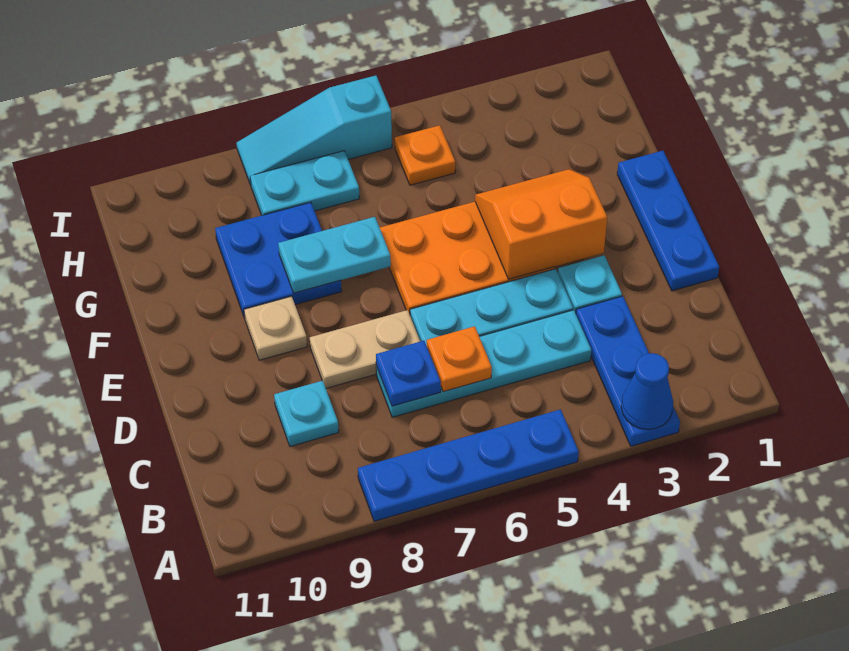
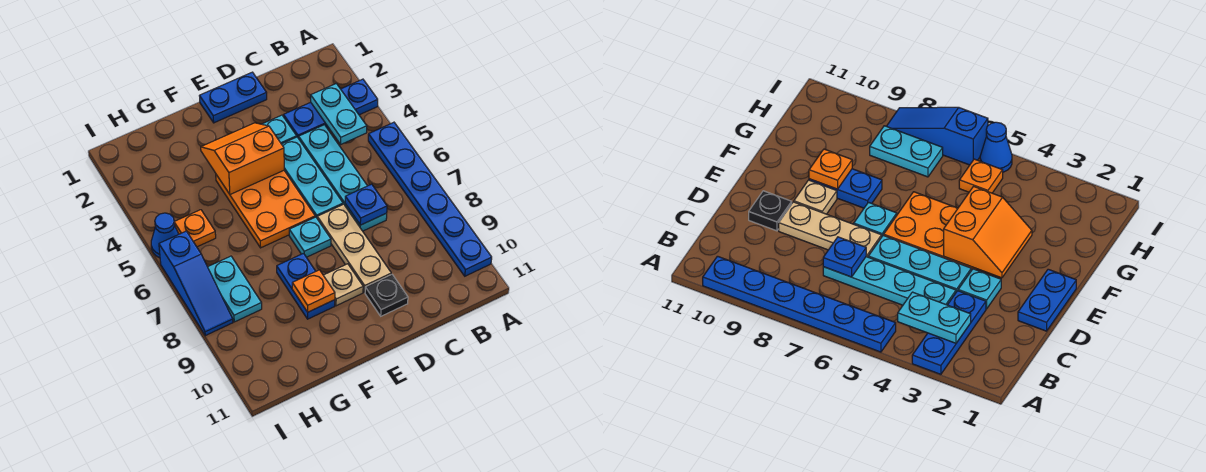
blue 1x1 cone [621,353,673,430] -> blue 1x1 cone moved to [151,213,179,258]
blue 1x4 plate [358,409,579,521] -> blue 1x6 plate [368,122,492,276]
orange 1x1 plate [427,326,492,392] -> orange 1x1 plate moved to [292,270,335,312]
cyan 1x1 plate [274,381,339,446] -> cyan 1x1 plate moved to [289,217,331,257]
blue 1x3 plate [617,151,719,291] -> blue 1x2 plate [200,72,267,123]
tan 1x2 plate [310,310,420,388] -> tan 1x3 plate [317,204,391,292]
none -> black 1x1 plate [365,274,408,316]
orange 2x2 slope [475,169,607,279] -> orange 2x2 slope turned to [201,123,284,194]
cyan 1x2 plate [278,217,391,293] -> cyan 1x2 plate moved to [311,84,367,144]
blue 2x2 plate [215,202,342,318] -> blue 1x2 plate [277,253,335,319]
cyan 1x3 slope [237,75,392,185] -> blue 1x3 slope [159,231,233,336]

